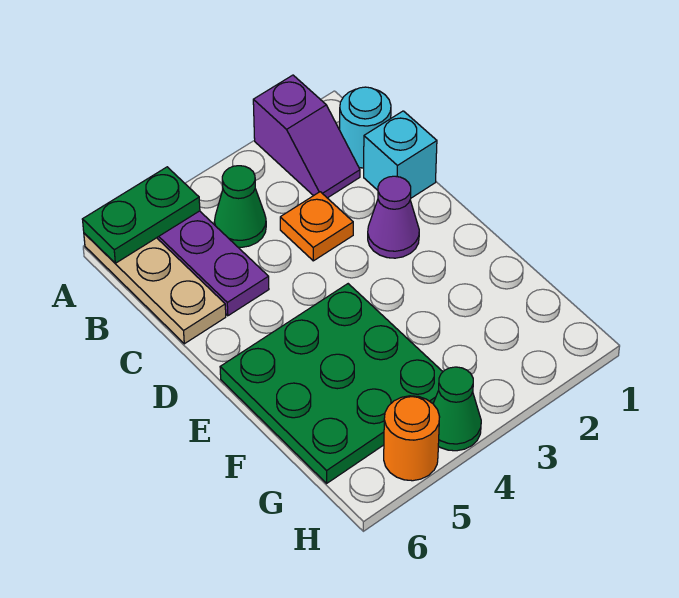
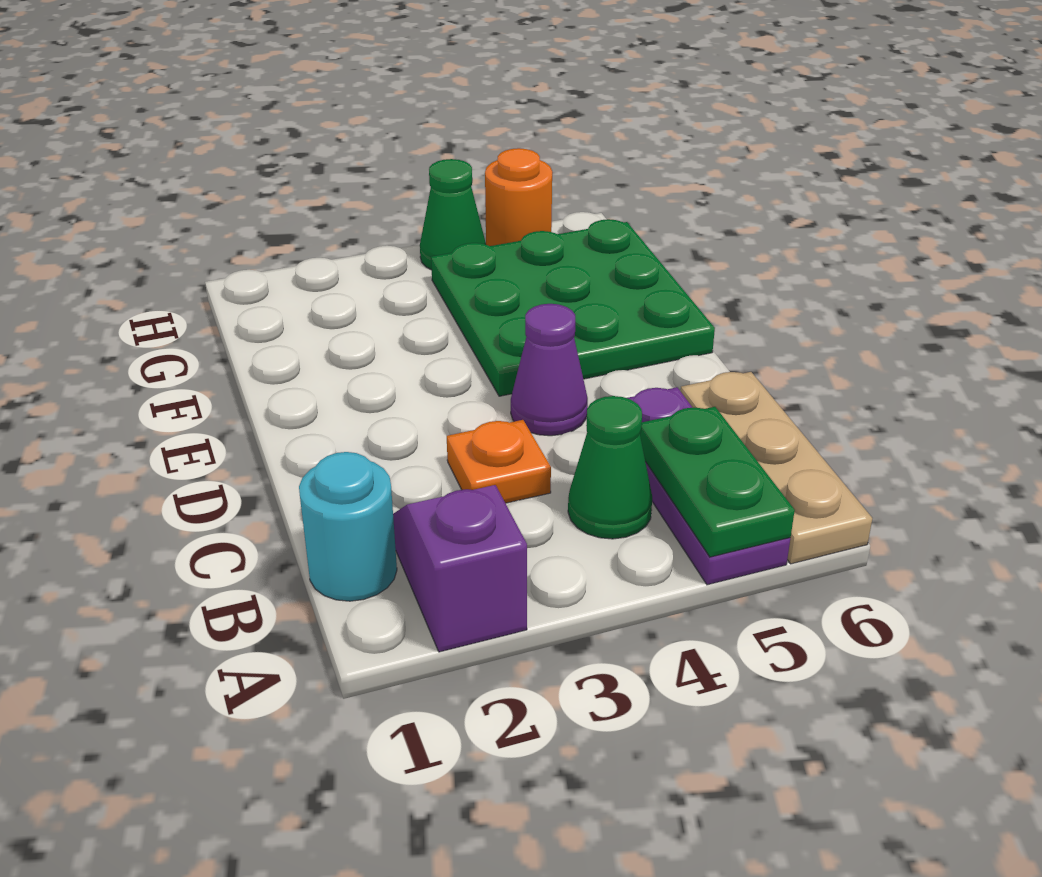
green 1x2 plate [82,167,200,263] -> green 1x2 plate turned to [640,407,795,557]
cyan 1x1 brick [364,111,437,198] -> none
purple 1x1 cone [368,176,419,258] -> purple 1x1 cone moved to [511,304,588,436]

